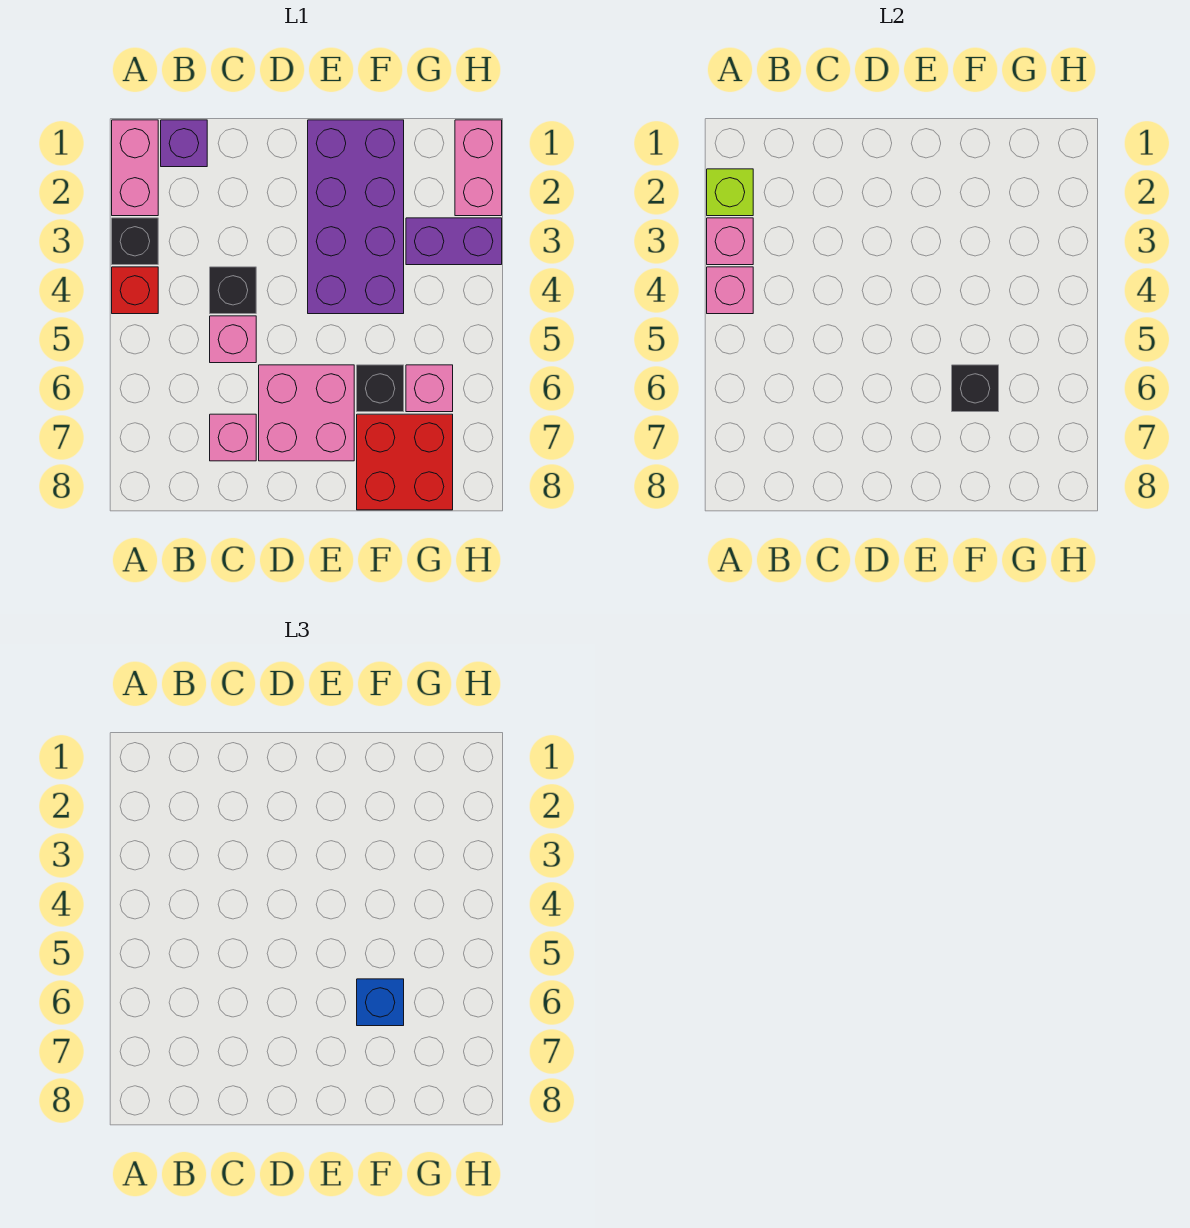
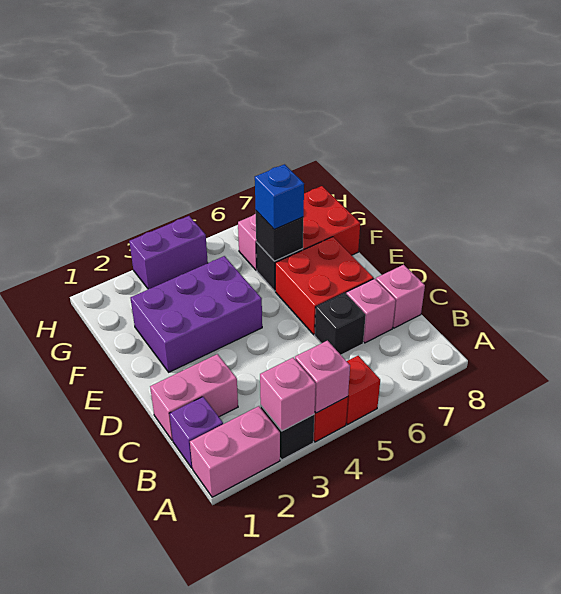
lime 1x1 brick [707,169,753,216] -> none
none -> red 1x1 brick [346,356,380,425]
black 1x1 brick [210,267,256,314] -> black 1x1 brick moved to [315,293,366,355]
pink 1x1 brick [210,316,256,363] -> pink 1x1 brick moved to [376,265,425,328]
pink 2x2 brick [259,365,354,461] -> red 2x2 brick [275,237,374,335]
purple 2x4 brick [308,120,404,314] -> purple 2x3 brick [131,256,262,372]
purple 1x2 brick [406,218,502,265] -> purple 1x2 brick turned to [129,216,208,289]
pink 1x2 brick [455,120,502,216] -> pink 1x2 brick moved to [150,354,238,440]

